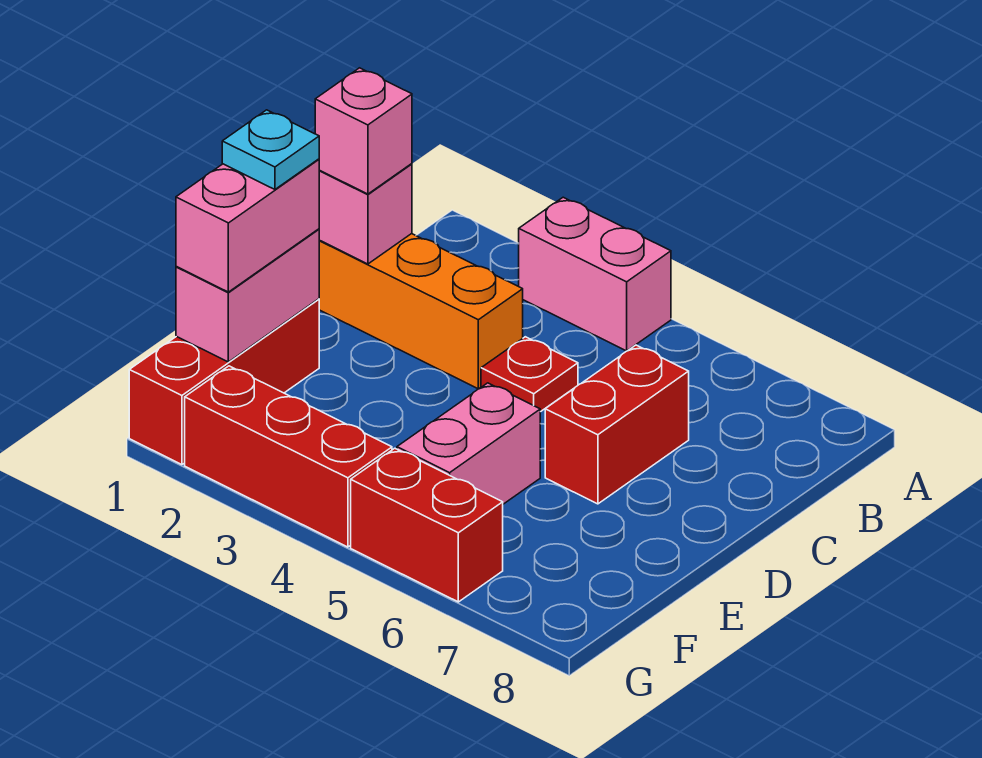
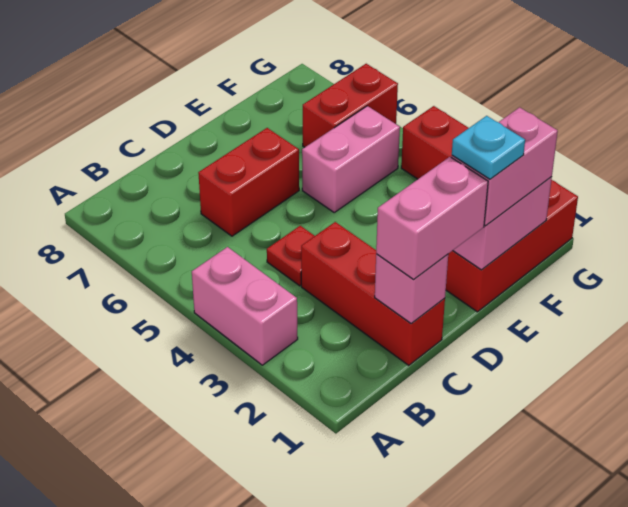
orange 1x3 brick [319,234,523,389] -> red 1x3 brick [301,222,445,365]
pink 1x1 brick [315,68,412,194] -> pink 1x2 brick [376,157,488,279]
red 1x2 brick [351,448,503,602] -> red 1x2 brick turned to [303,64,398,147]

